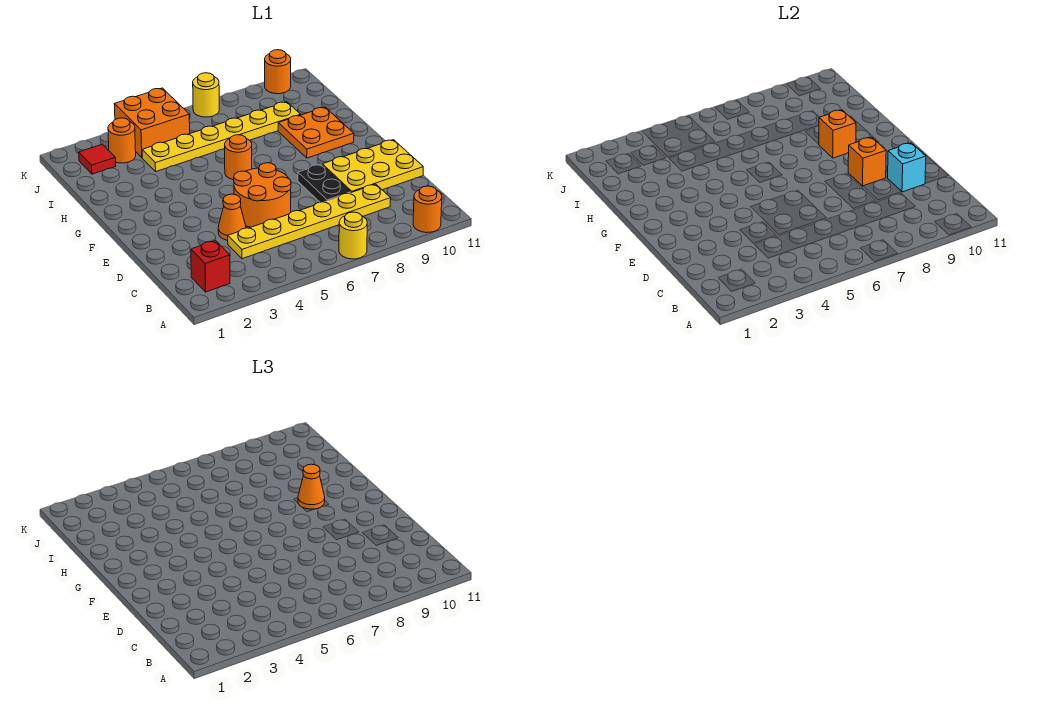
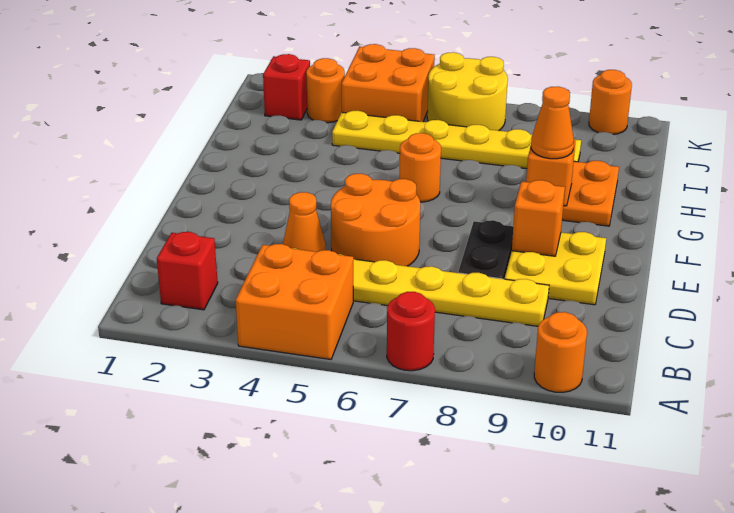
none -> orange 2x2 brick [236,244,353,359]
yellow 1x1 round brick [339,212,367,259] -> red 1x1 round brick [387,292,435,371]
yellow 2x3 plate [322,140,423,192] -> yellow 2x2 plate [505,232,606,305]
cyan 1x1 brick [888,143,926,192] -> none
red 1x1 tile [79,144,116,174] -> red 1x1 brick [263,54,310,120]
yellow 1x1 round brick [193,73,219,117] -> yellow 2x2 round brick [427,52,508,131]

